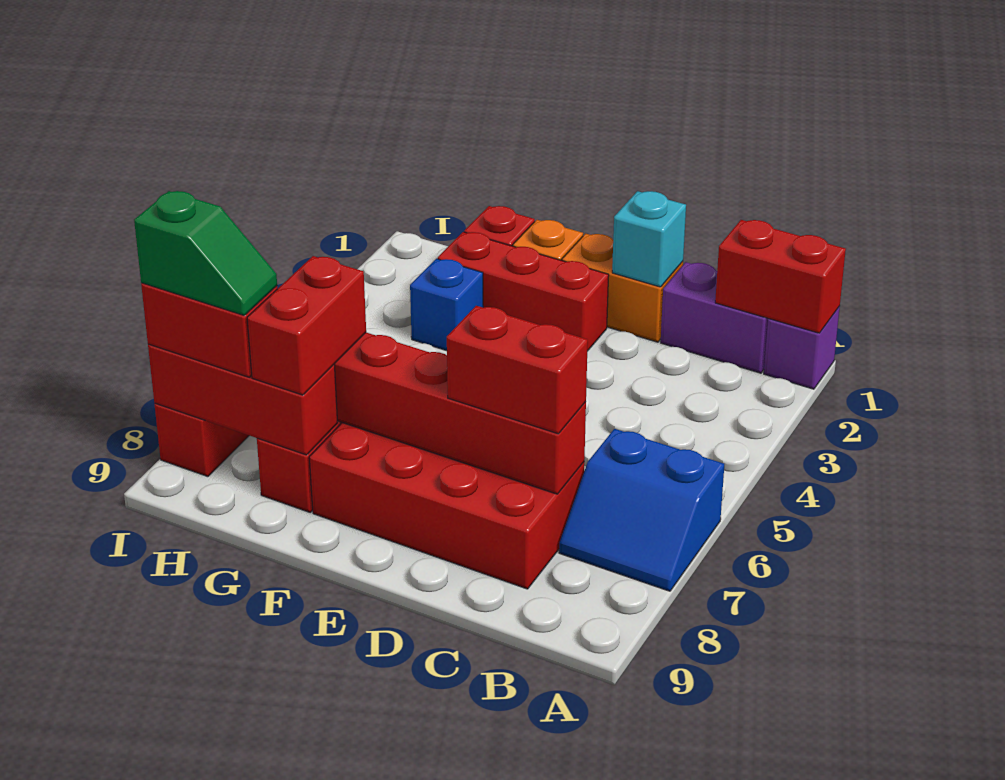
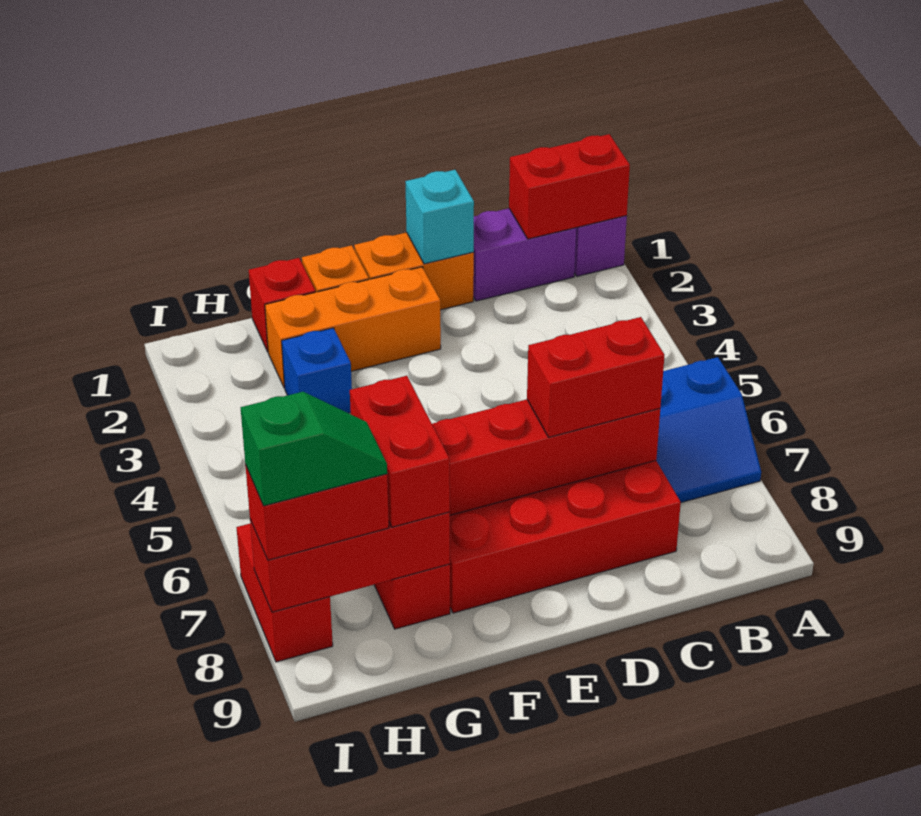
red 1x3 brick [438,232,609,351] -> orange 1x3 brick [265,267,441,388]

